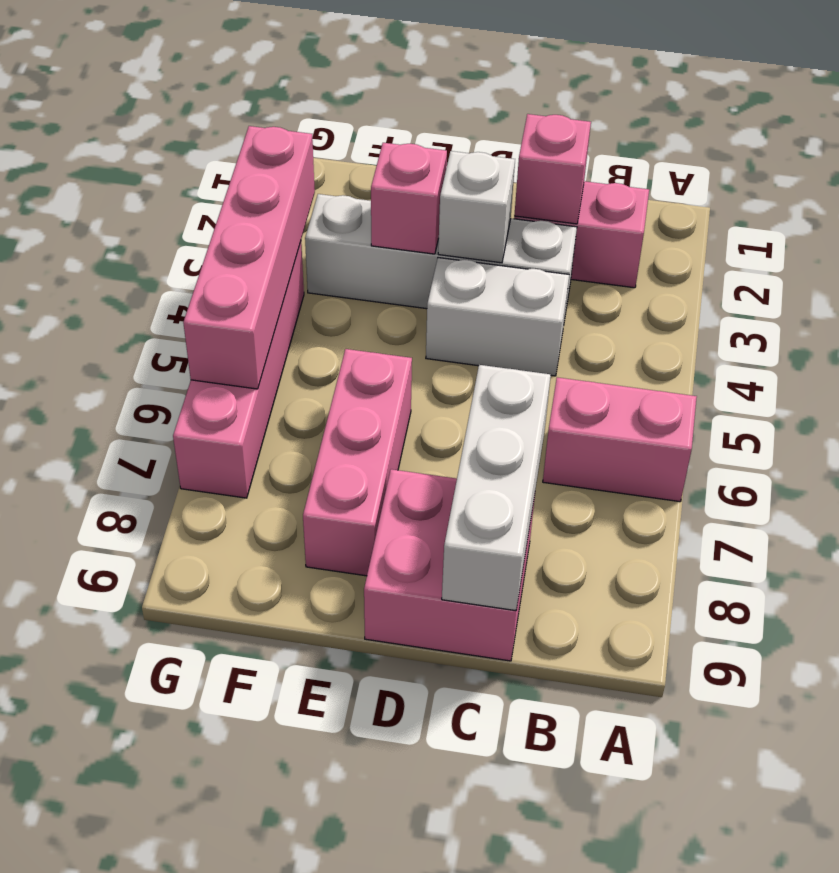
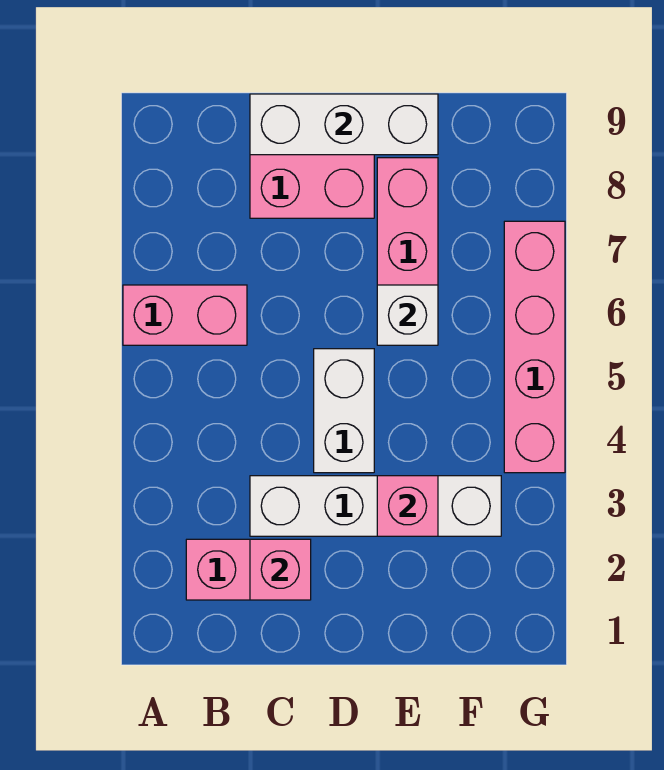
white 1x2 brick [426,258,569,376] -> white 1x2 brick turned to [314,349,374,473]
white 1x3 brick [442,365,551,611] -> white 1x3 brick turned to [250,94,438,155]
white 1x1 brick [438,151,515,263] -> white 1x1 brick moved to [377,285,438,345]
pink 1x4 brick [183,126,315,389] -> none

